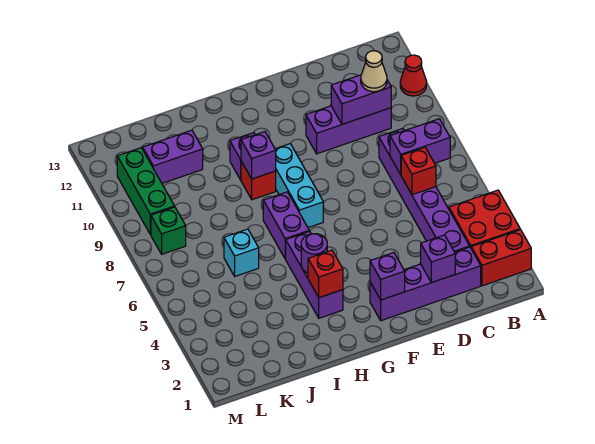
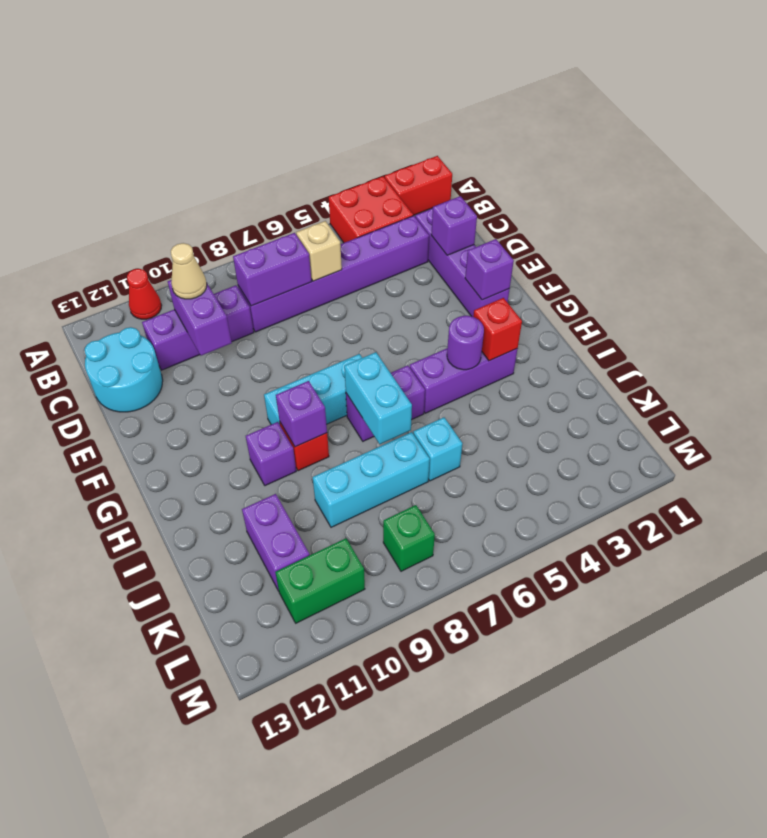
red 1x2 brick [471,230,531,286] -> red 1x2 brick turned to [385,156,452,215]
purple 1x2 brick [390,119,450,175] -> purple 1x2 brick turned to [233,233,312,306]
red 1x1 brick [401,147,436,195] -> tan 1x1 brick [296,221,342,281]
purple 1x3 brick [306,106,391,154] -> purple 1x3 brick turned to [142,285,254,370]
none -> cyan 2x2 round brick [85,327,163,412]
none -> cyan 1x2 brick [344,352,412,444]
none -> cyan 1x3 brick [313,432,430,527]
green 1x3 brick [117,148,174,235] -> green 1x2 brick [275,538,365,623]

